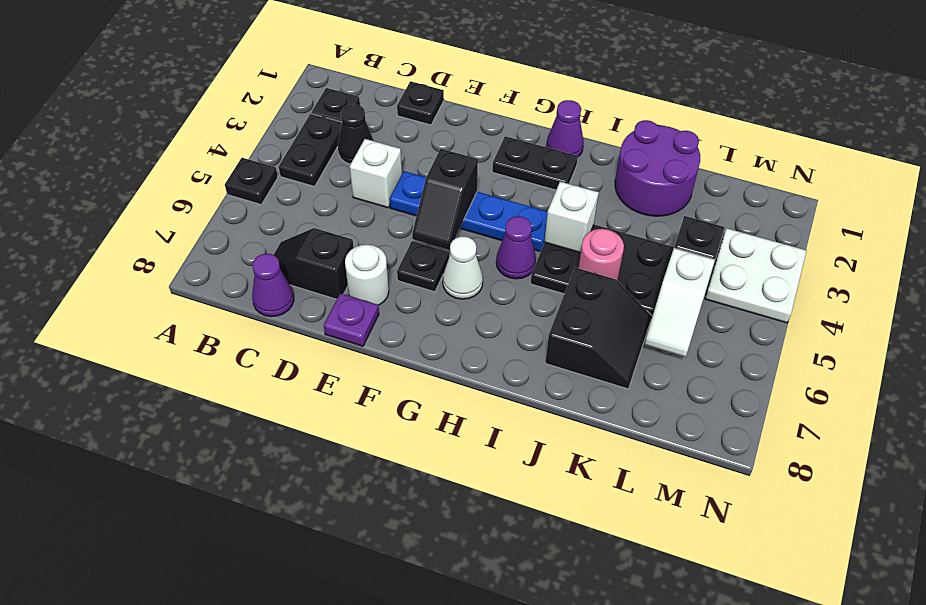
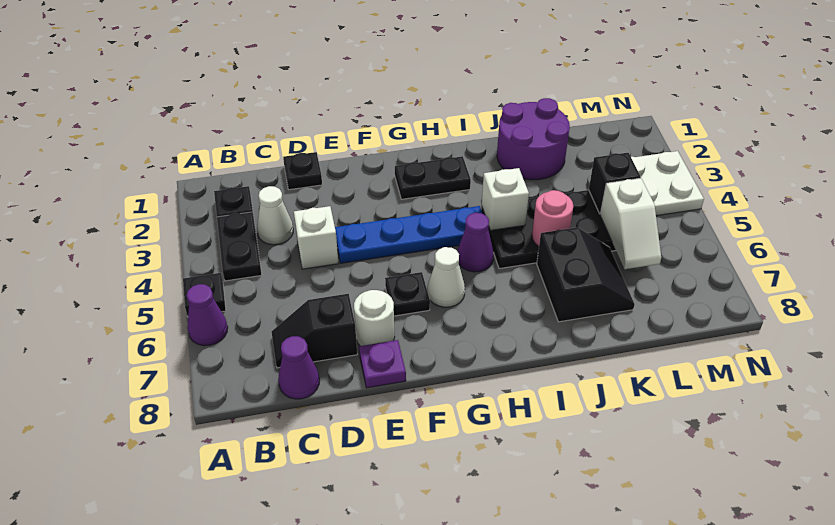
black 1x1 cone [338,104,374,164] -> white 1x1 cone [257,186,293,245]
black 1x2 slope [412,149,478,250] -> none
purple 1x1 cone [546,100,584,157] -> purple 1x1 cone moved to [187,284,228,346]

